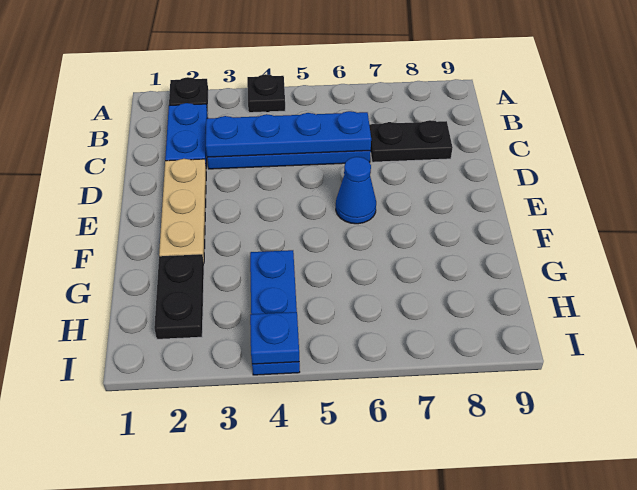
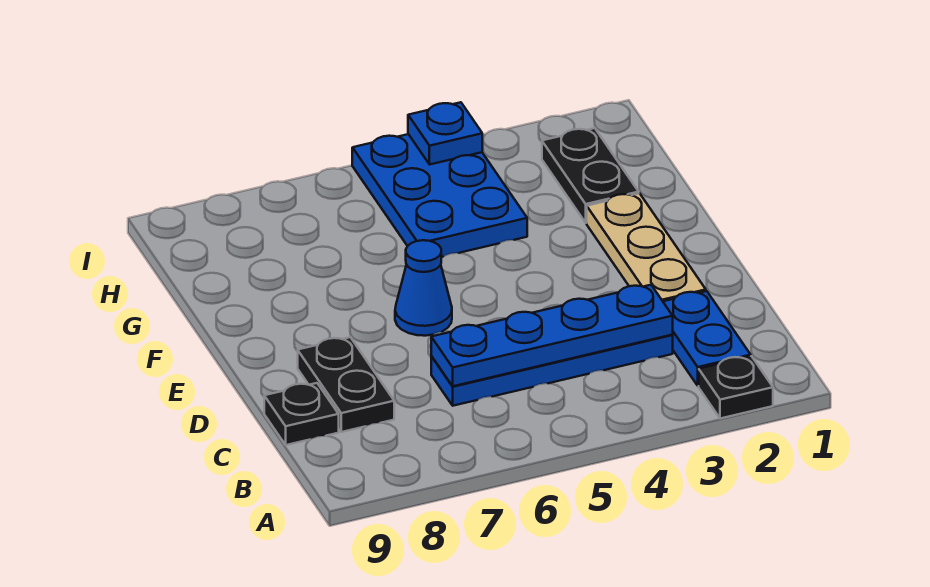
black 1x1 plate [247,74,285,113] -> black 1x1 plate moved to [264,383,339,445]
black 1x2 plate [369,120,453,162] -> black 1x2 plate turned to [298,337,394,432]
blue 1x3 plate [250,250,300,375] -> blue 2x3 plate [352,134,527,257]

